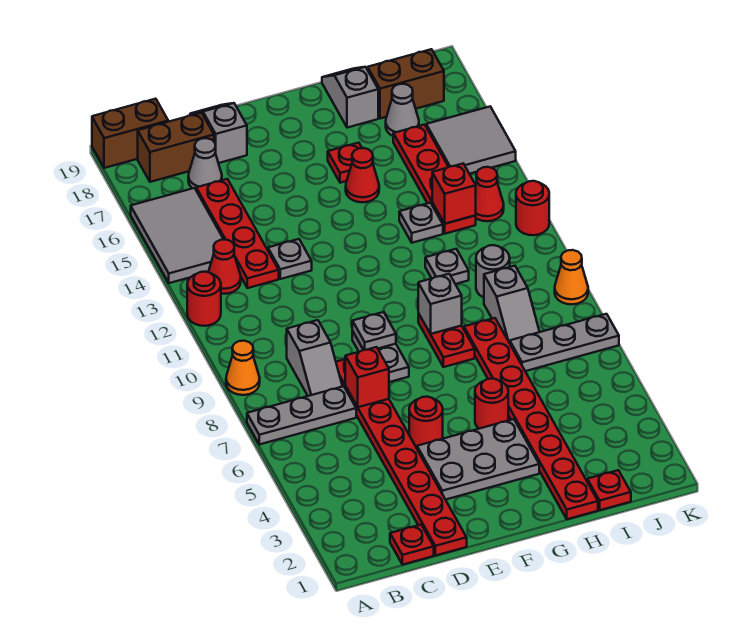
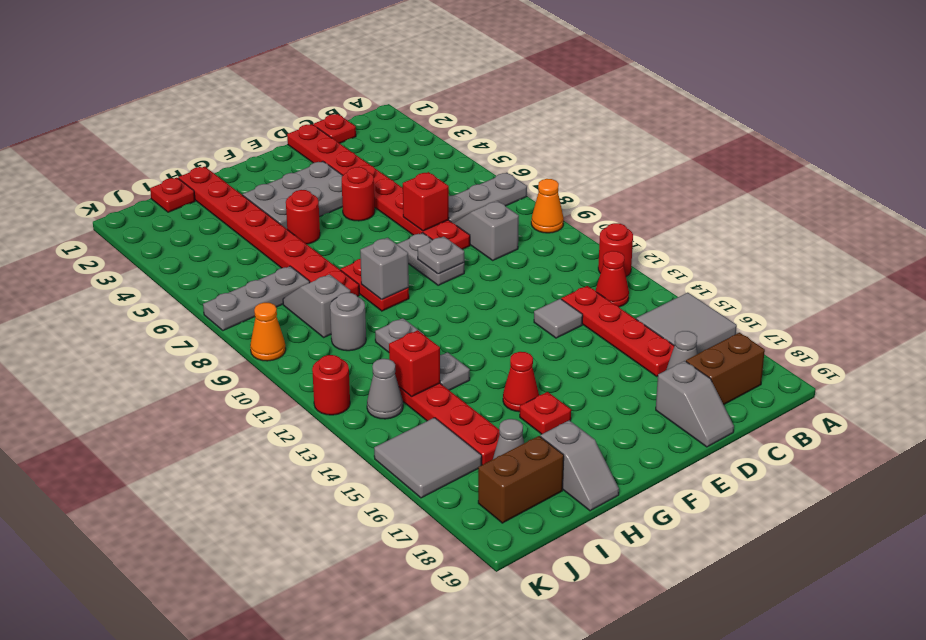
grey 2x3 tile [131,188,224,283] -> grey 2x2 tile [636,293,737,354]
brown 1x2 brick [92,99,168,168] -> none
grey 1x1 plate [268,239,312,279] -> grey 1x1 tile [534,299,583,338]
red 1x1 cone [475,167,504,221] -> grey 1x1 cone [367,359,403,419]

